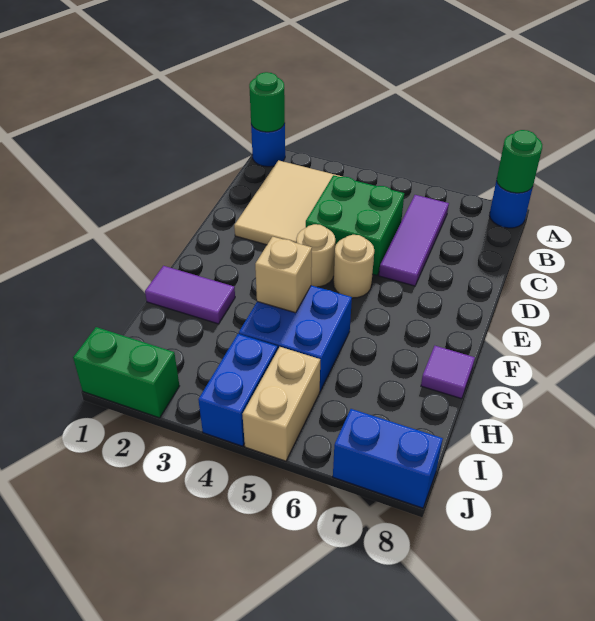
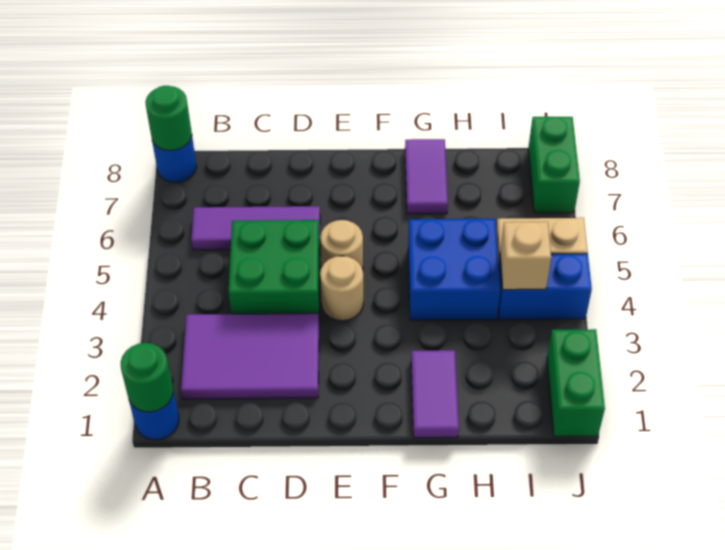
tan 2x3 tile [234,160,342,245] -> purple 2x3 tile [181,313,319,399]
tan 1x1 brick [255,237,312,313] -> tan 1x1 brick moved to [500,222,551,290]
purple 1x1 tile [421,346,475,399] -> purple 1x2 tile [405,139,448,214]
blue 1x2 brick [333,409,443,508] -> green 1x2 brick [528,117,580,213]

